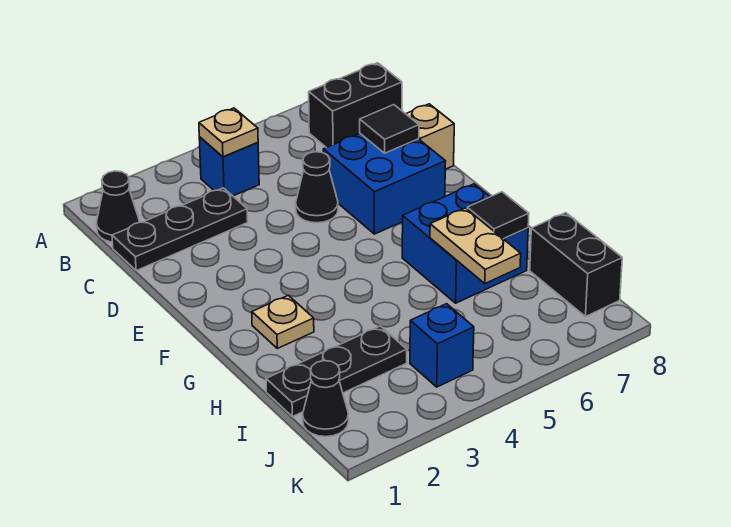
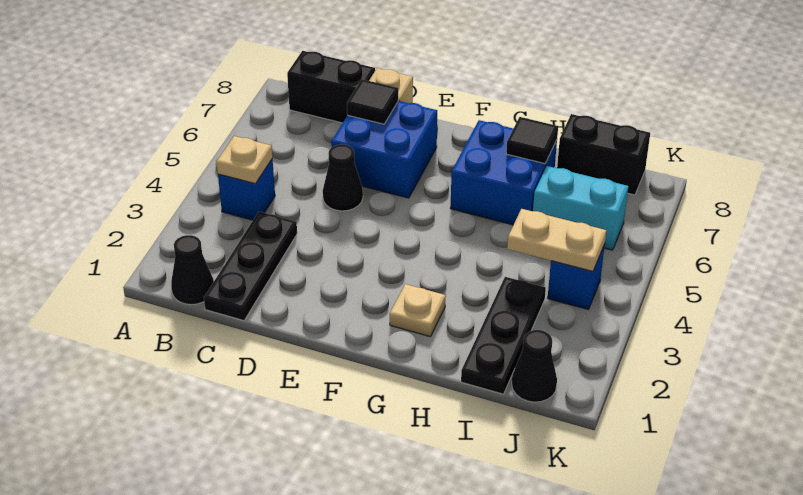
black 1x2 brick [309,63,402,148] -> black 1x2 brick turned to [287,51,375,123]
tan 1x2 plate [430,208,521,283] -> tan 1x2 plate moved to [507,209,606,271]
none -> cyan 1x2 brick [533,166,628,250]

